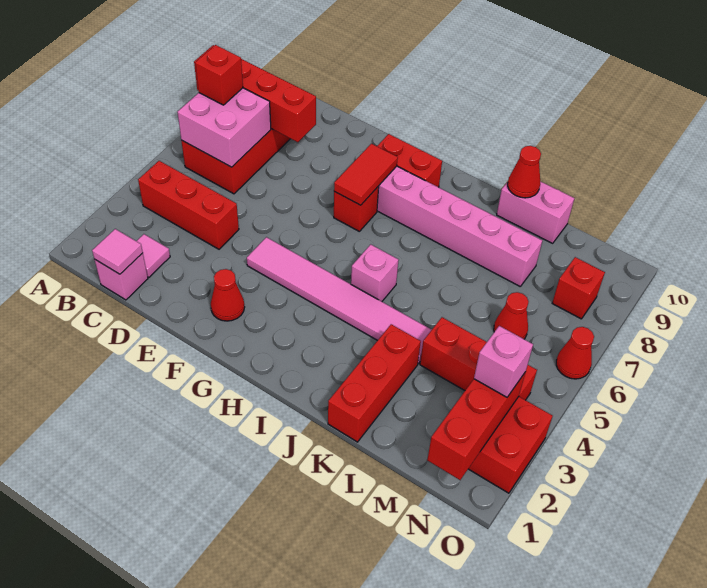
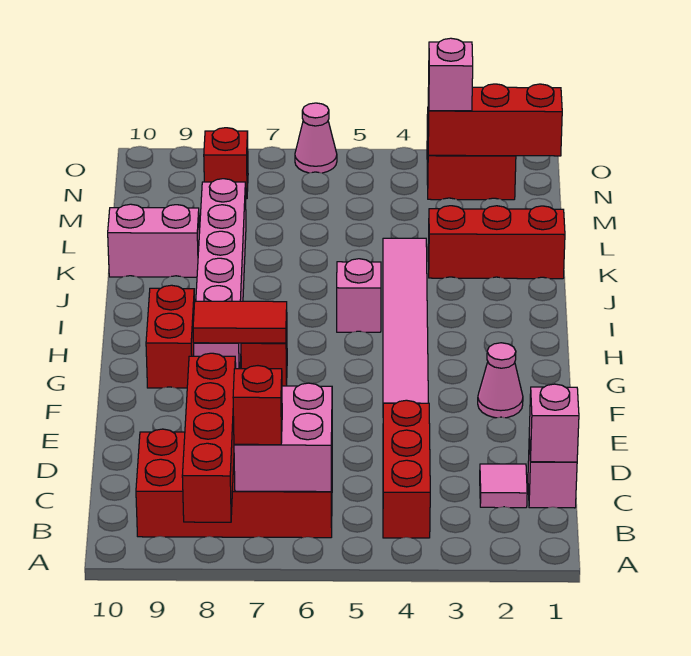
pink 1x1 tile [92,229,143,274] -> pink 1x1 brick [529,384,579,462]
red 1x1 cone [211,269,245,321] -> pink 1x1 cone [478,343,523,418]
pink 1x2 brick [497,181,574,243] -> pink 1x2 brick turned to [108,204,199,277]
red 1x1 cone [508,146,541,198] -> none
red 1x3 brick [420,317,537,400] -> none
red 1x1 cone [494,292,529,339] -> none
red 1x1 cone [556,327,594,379] -> pink 1x1 cone [295,103,337,173]

